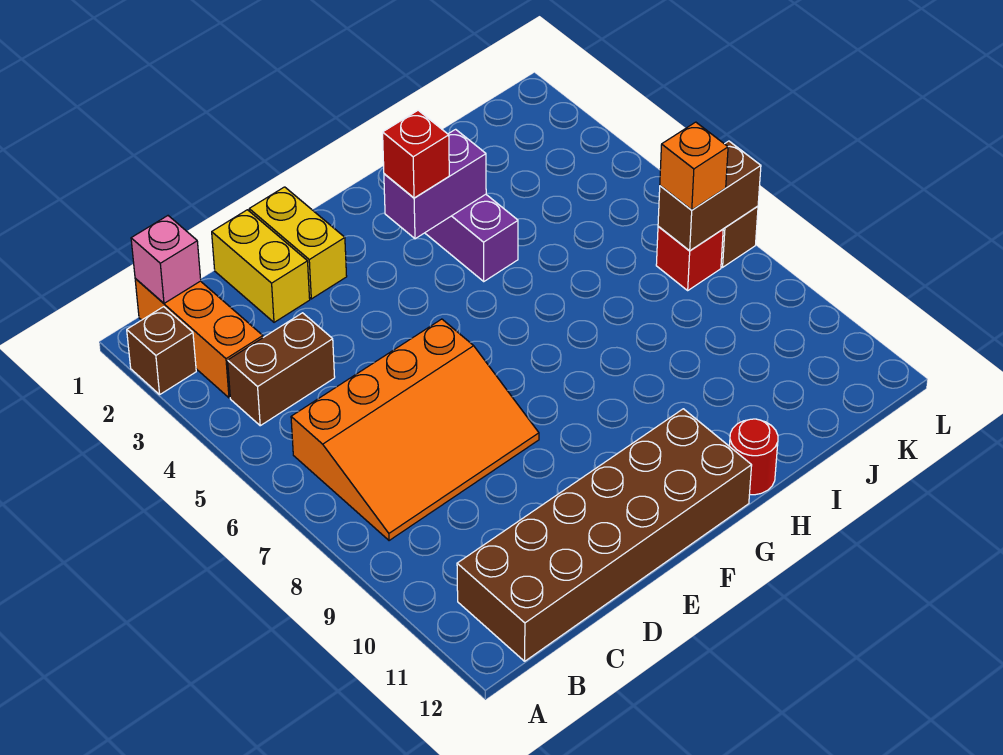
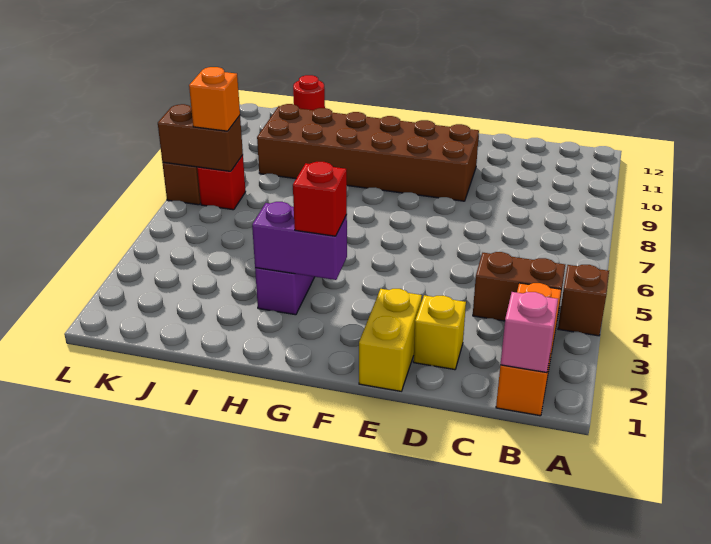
brown 1x1 brick [127,307,196,394] -> brown 1x1 brick moved to [558,265,609,336]
orange 3x4 slope [291,319,539,541] -> none
brown 2x6 brick [457,409,752,661] -> brown 2x6 brick moved to [257,104,479,201]
yellow 1x2 brick [212,210,310,322] -> yellow 1x1 brick [413,295,466,370]
red 1x1 round brick [729,419,778,495] -> red 1x1 round brick moved to [293,75,325,110]

